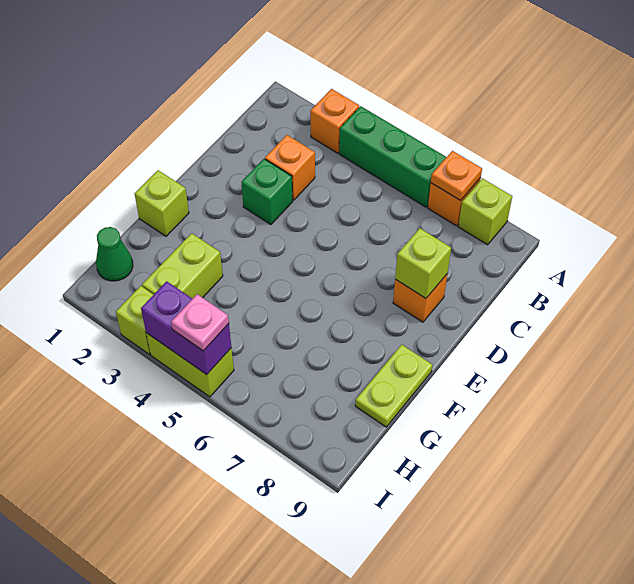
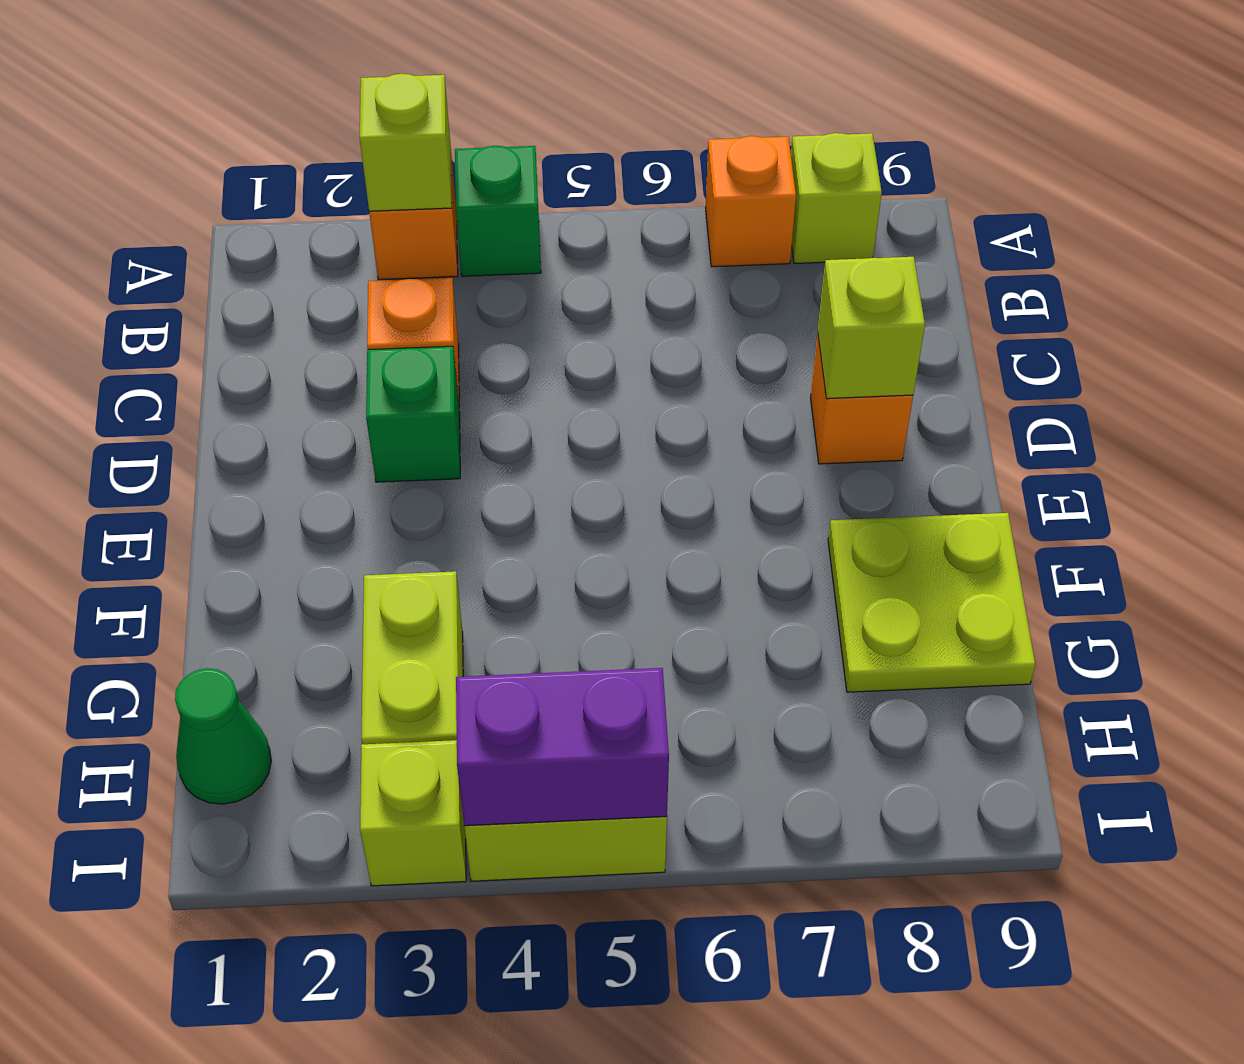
green 1x3 brick [339,106,446,207] -> green 1x1 brick [455,146,541,276]
orange 1x1 plate [431,151,482,201] -> none
lime 1x1 brick [135,170,189,236] -> lime 1x1 brick moved to [360,74,452,211]
lime 1x2 plate [355,345,432,427] -> lime 2x2 plate [828,513,1035,692]
pink 1x1 plate [171,294,229,351] -> none

